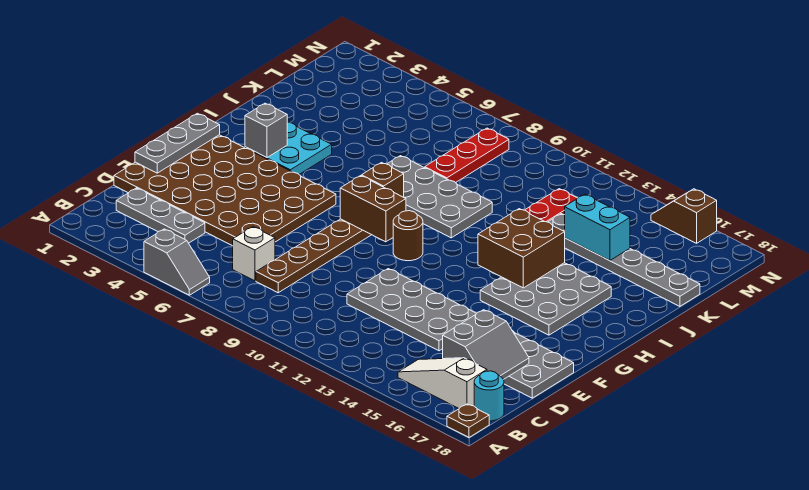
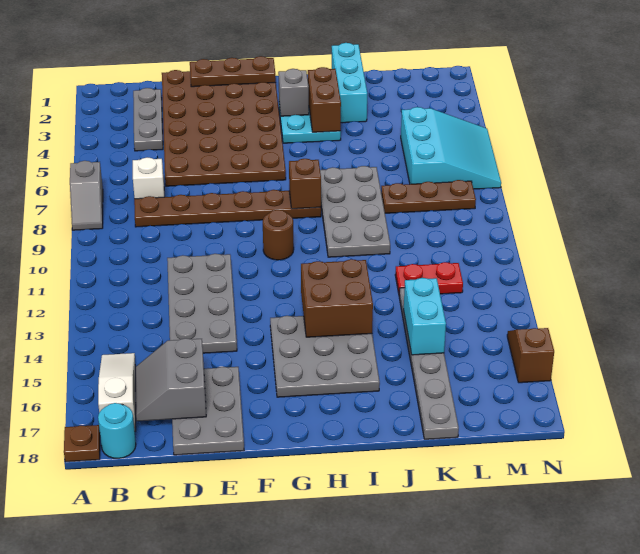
grey 1x2 slope [144,229,210,295] -> grey 1x2 slope moved to [70,161,103,230]
grey 2x2 slope [443,310,529,379] -> grey 2x2 slope turned to [136,338,206,421]
grey 1x3 plate [135,113,220,173] -> brown 1x3 plate [190,56,276,87]
brown 1x2 brick [340,176,406,242] -> brown 1x2 brick moved to [308,67,341,132]
none -> cyan 1x3 brick [332,43,367,123]
red 1x3 plate [425,128,509,183] -> brown 1x3 plate [381,180,476,213]
none -> cyan 3x3 slope [401,107,501,189]

